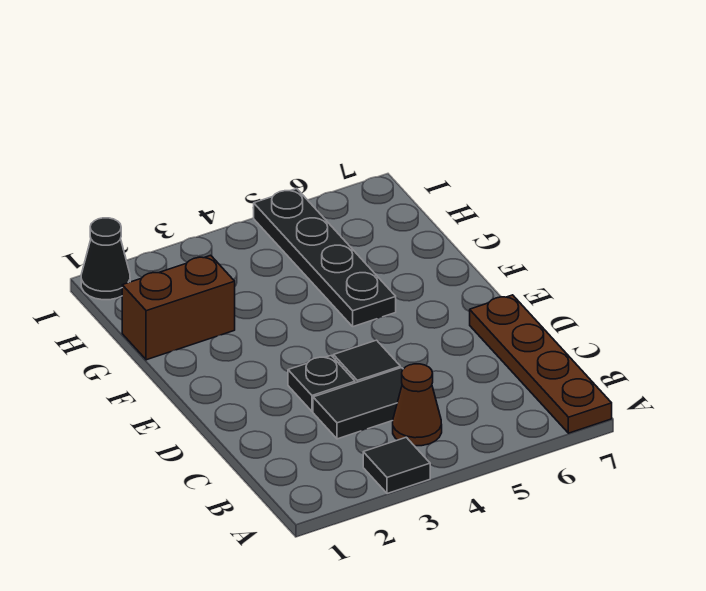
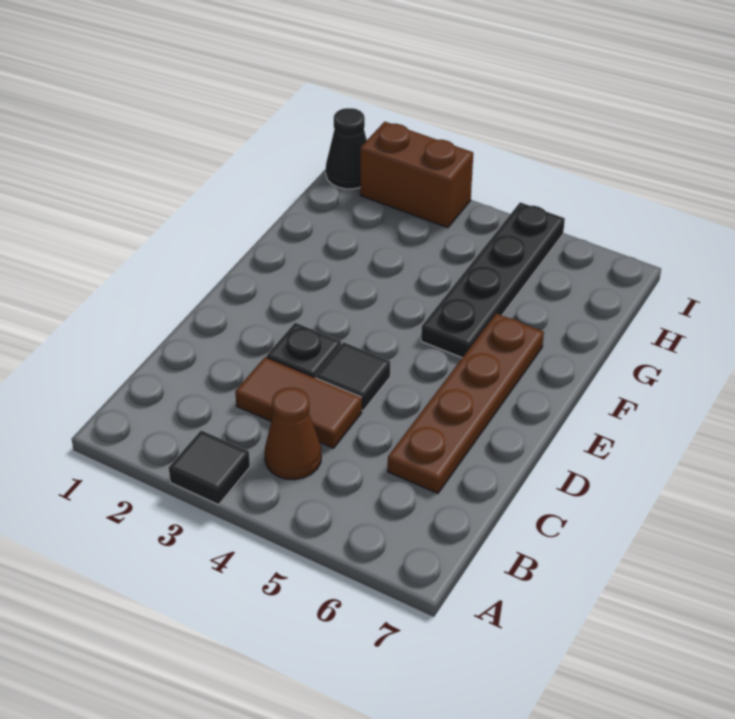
brown 1x4 plate [470,295,612,433] -> brown 1x4 plate moved to [388,313,544,493]
black 1x2 tile [313,368,403,439] -> brown 1x2 tile [235,357,362,448]
brown 1x2 brick [122,255,235,360] -> brown 1x2 brick moved to [360,122,473,228]

